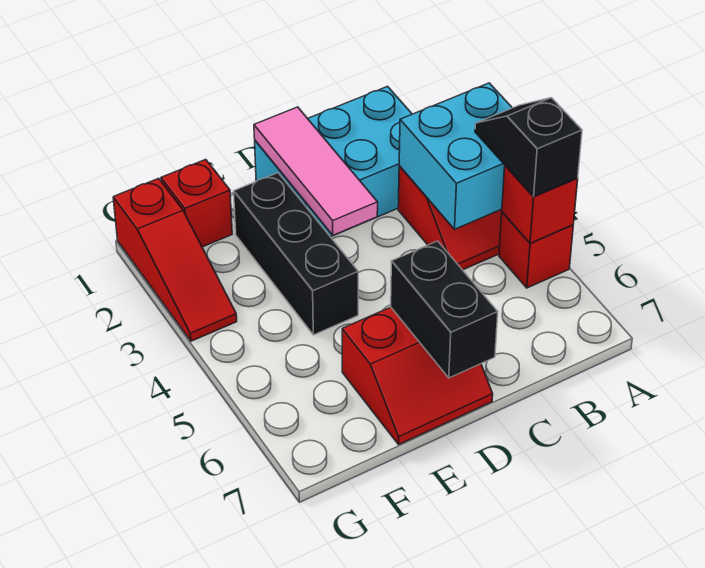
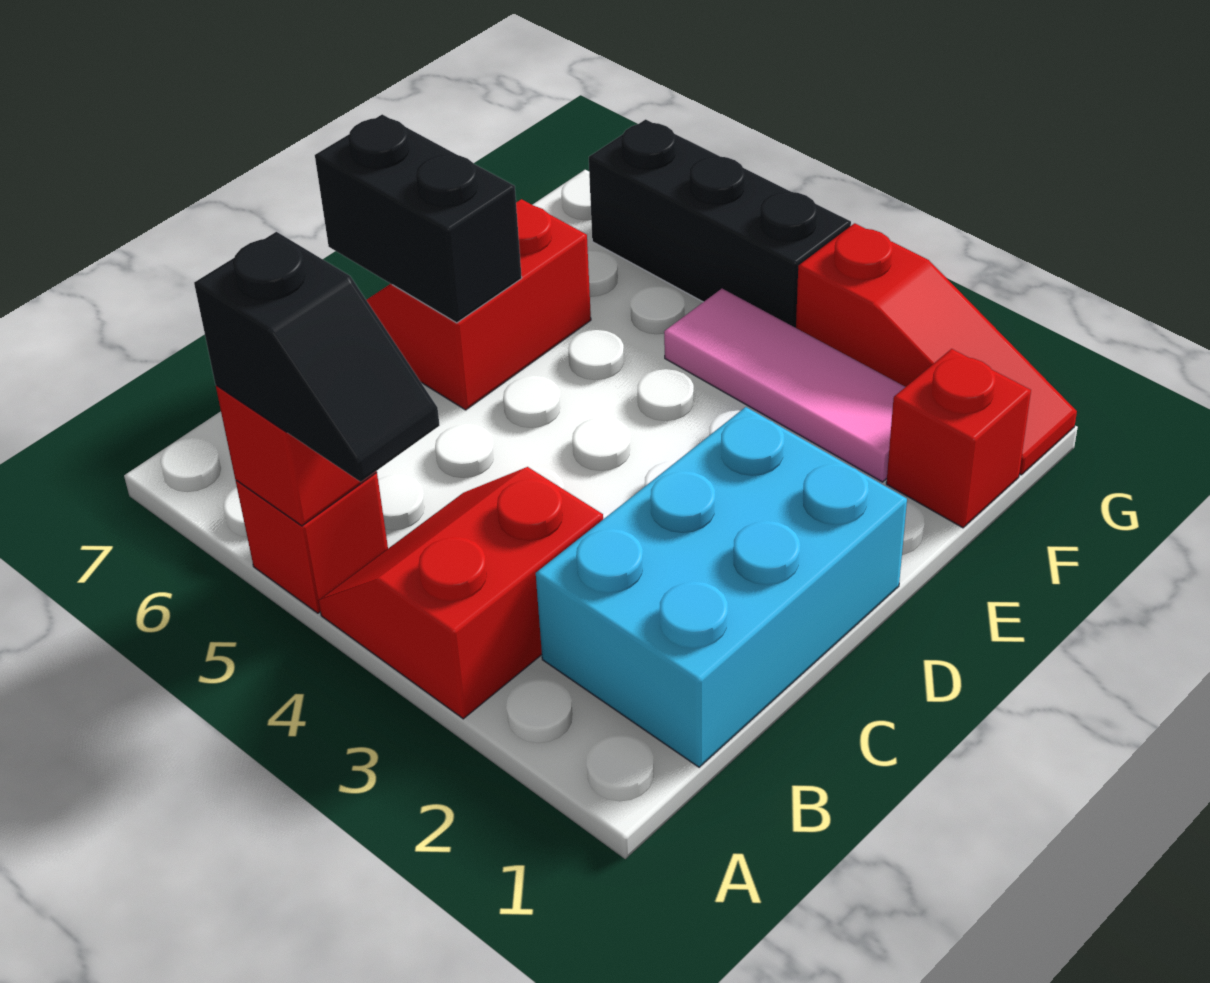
cyan 2x2 brick [399,83,512,229] -> none
pink 1x3 tile [254,107,378,235] -> pink 1x3 tile moved to [664,289,905,482]
black 1x3 brick [234,173,358,335] -> black 1x3 brick moved to [589,119,851,328]
red 1x3 slope [113,178,237,341] -> red 1x3 slope turned to [796,223,1077,475]

